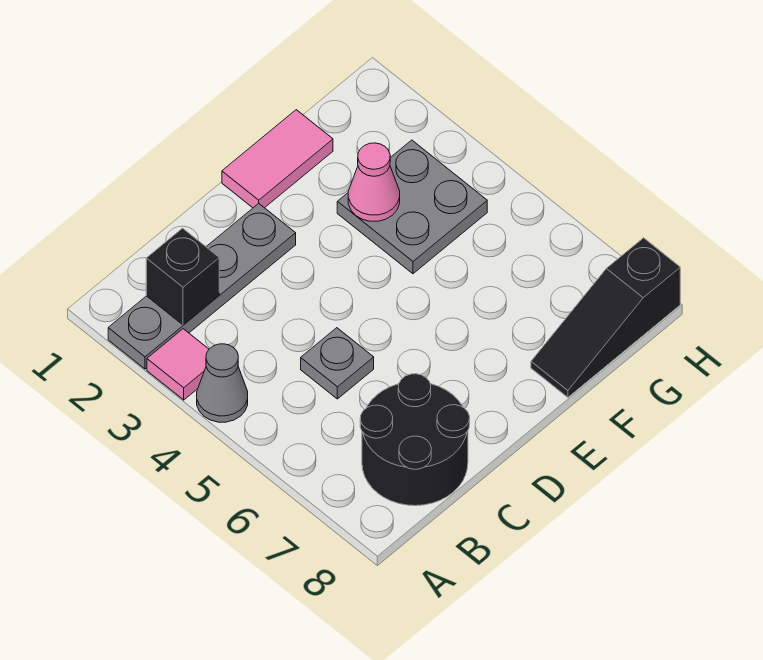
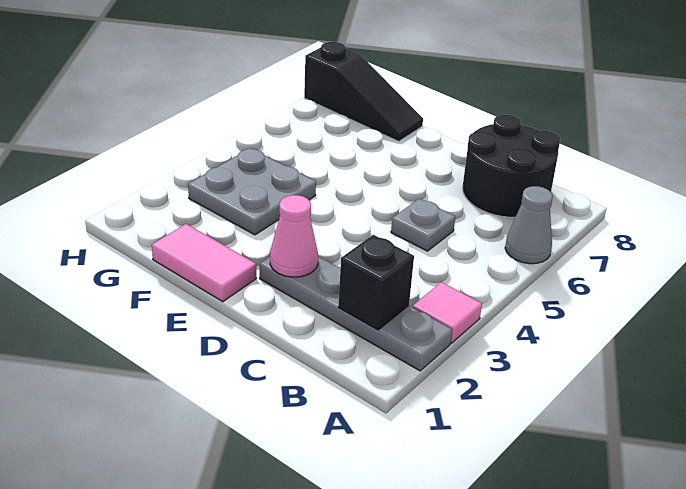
grey 1x1 cone [197,344,248,422] -> grey 1x1 cone moved to [505,186,553,264]
pink 1x1 cone [348,143,400,221] -> pink 1x1 cone moved to [270,195,318,277]

